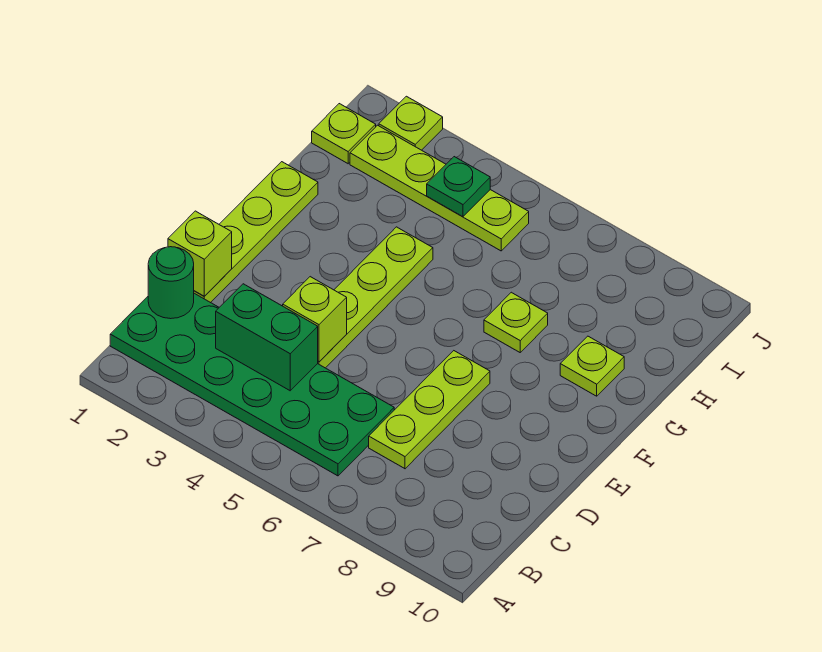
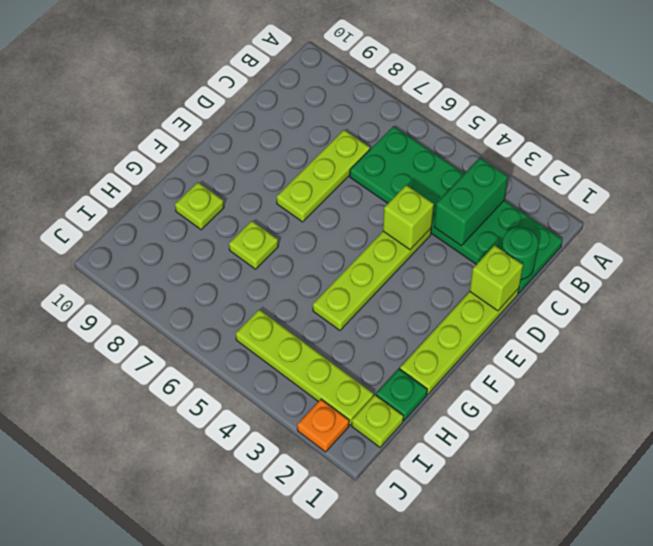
green 1x2 brick [216,284,318,391] -> green 1x2 brick turned to [434,158,508,246]
green 1x1 plate [427,157,490,217] -> green 1x1 plate moved to [376,369,427,421]
lime 1x1 plate [379,96,443,150] -> orange 1x1 plate [297,399,349,452]

